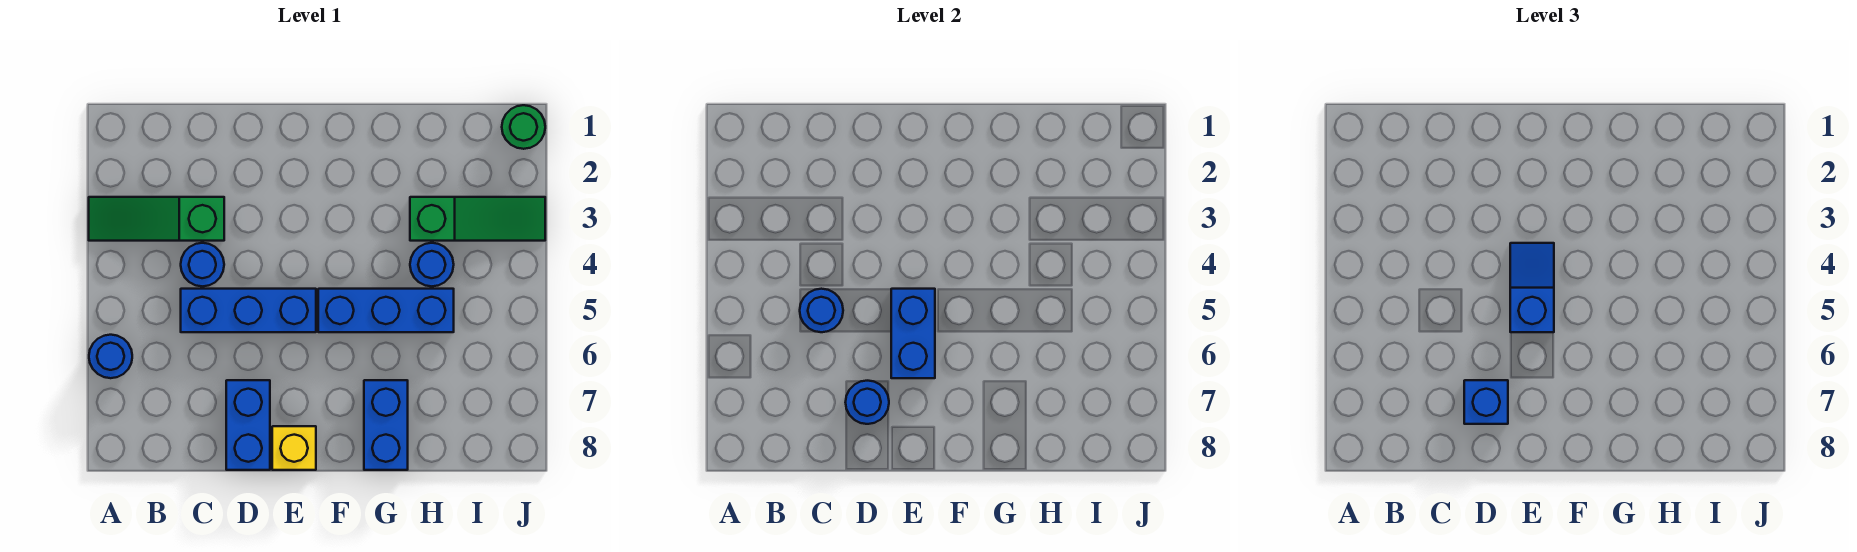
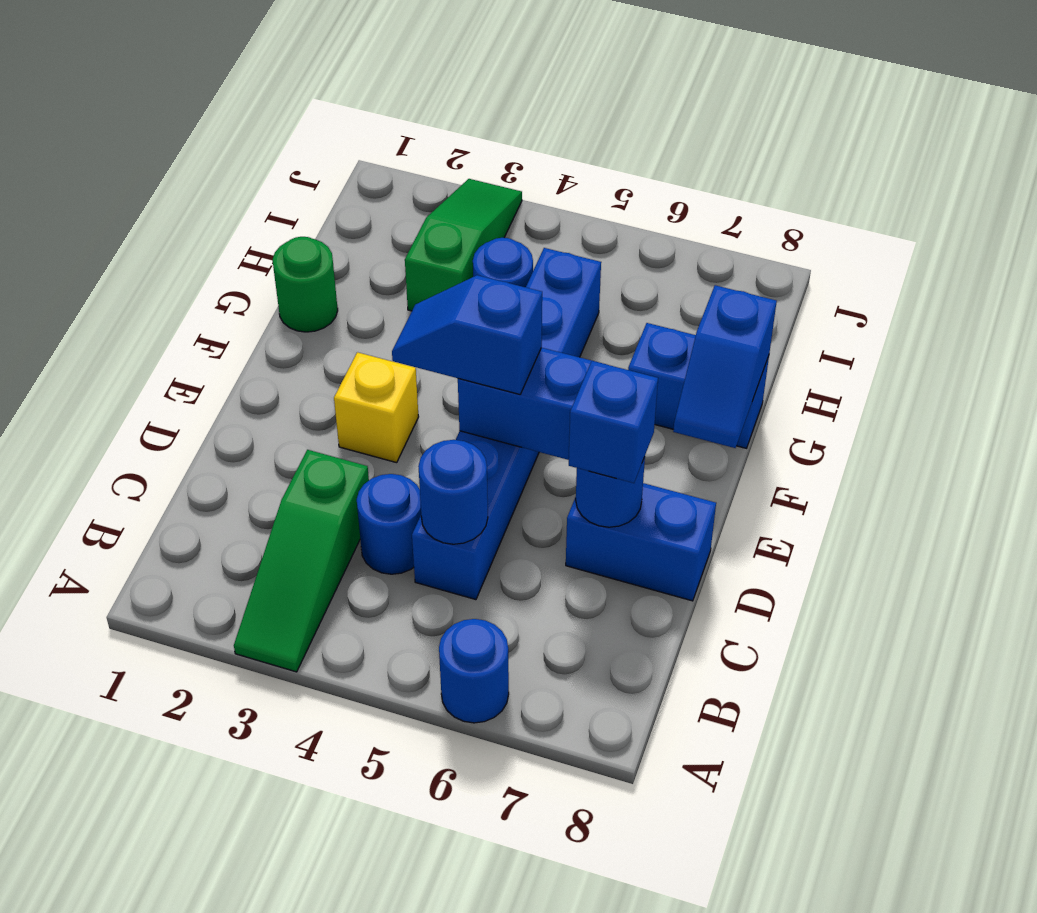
yellow 1x1 brick [272,426,316,470] -> yellow 1x1 brick moved to [334,352,419,463]
none -> blue 1x2 slope [673,285,777,448]
green 1x1 round brick [502,105,545,149] -> green 1x1 round brick moved to [273,237,338,332]

